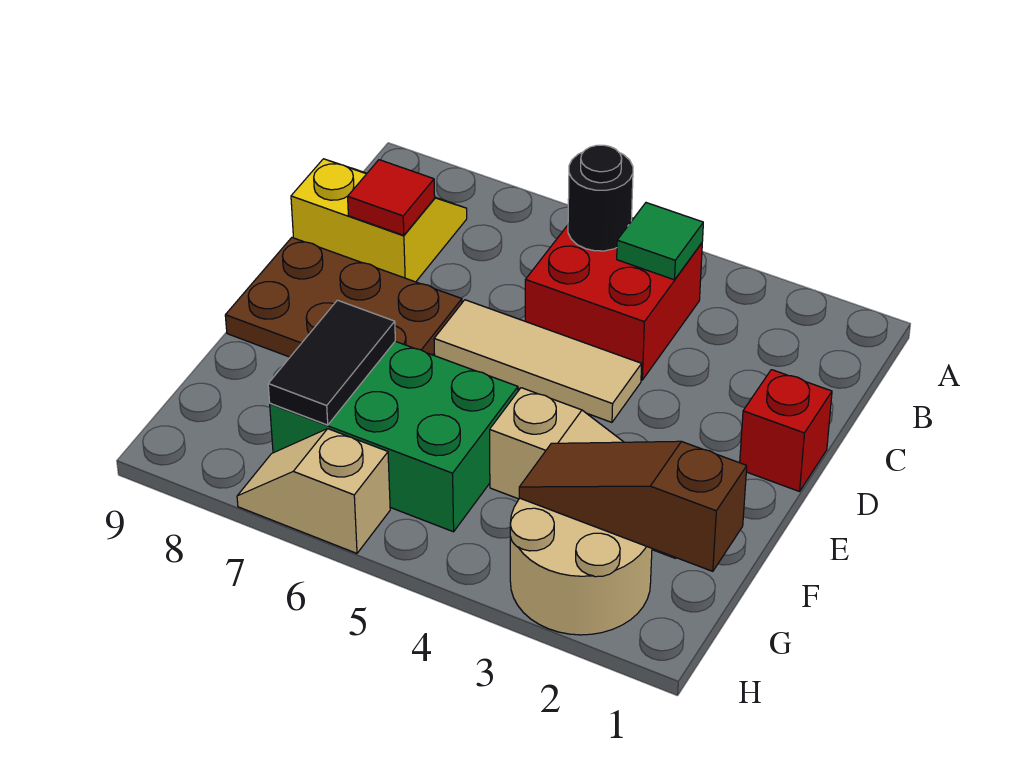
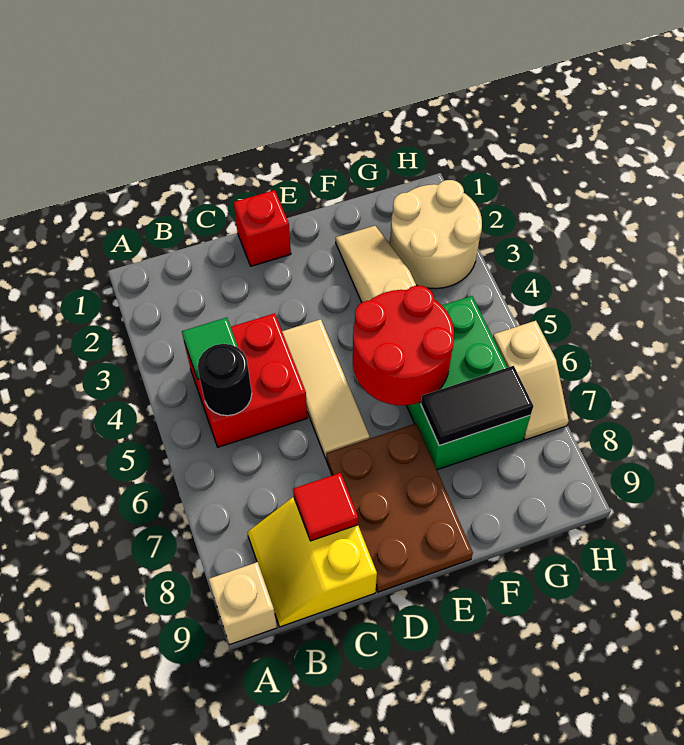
none -> tan 1x1 brick [209,562,277,645]
none -> red 2x2 round brick [353,285,454,405]
brown 1x3 slope [519,441,747,571] -> none

